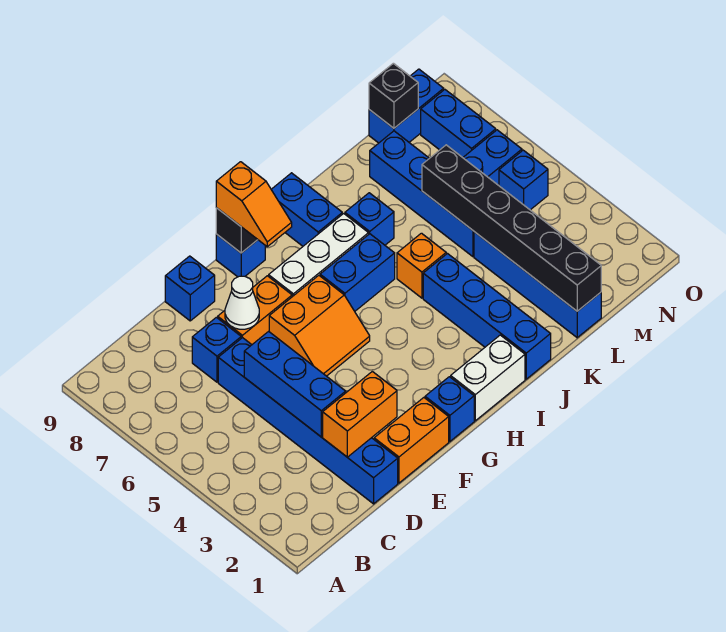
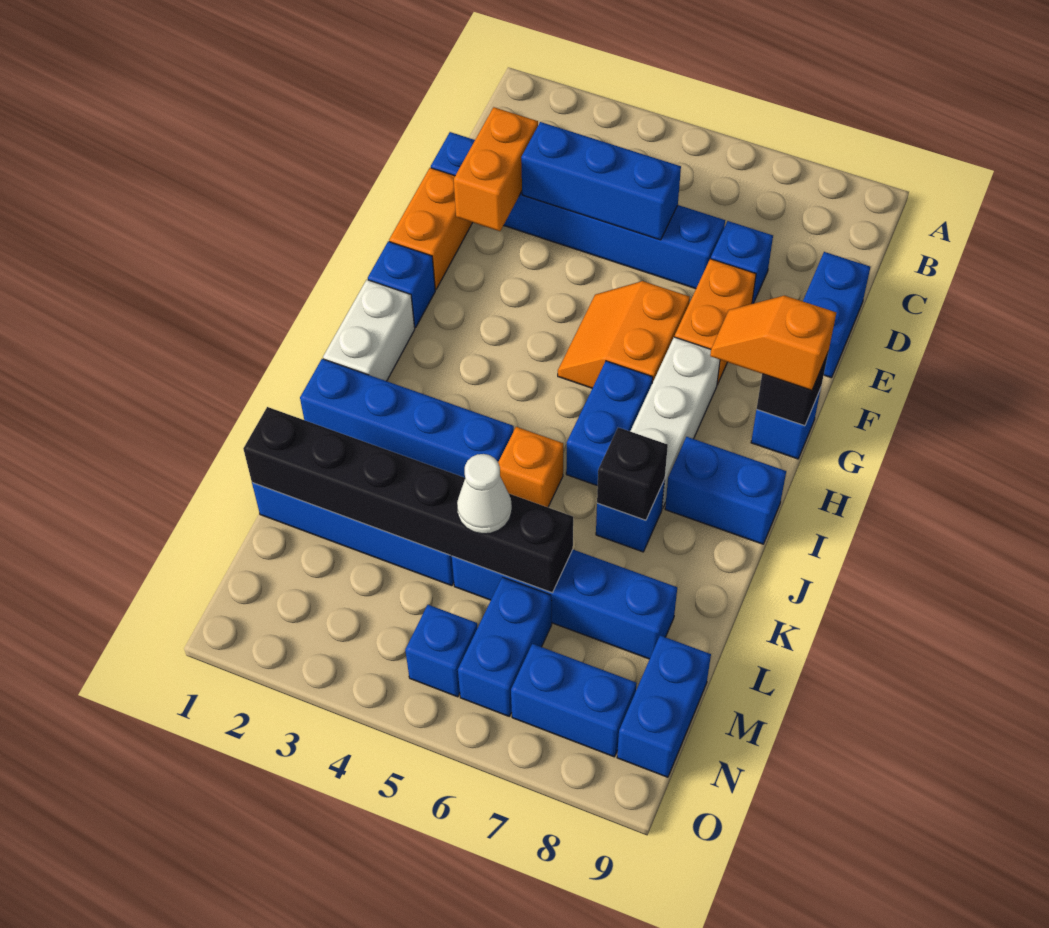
white 1x1 cone [225,276,259,329] -> white 1x1 cone moved to [457,454,512,534]
blue 1x1 brick [165,256,215,321] -> blue 1x2 brick [803,252,870,378]
black 1x1 brick [369,63,418,128] -> black 1x1 brick moved to [597,427,668,520]

